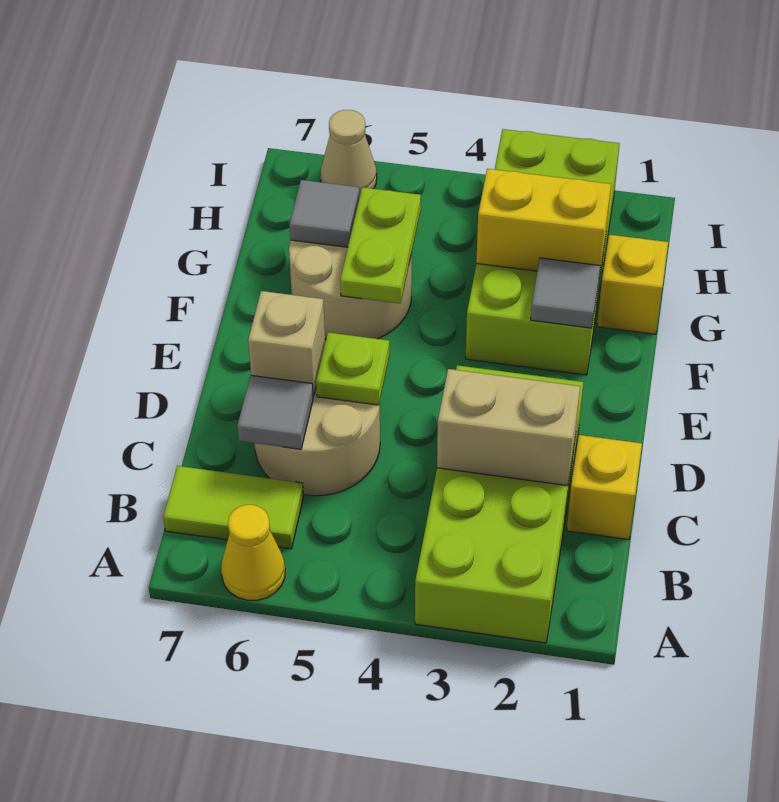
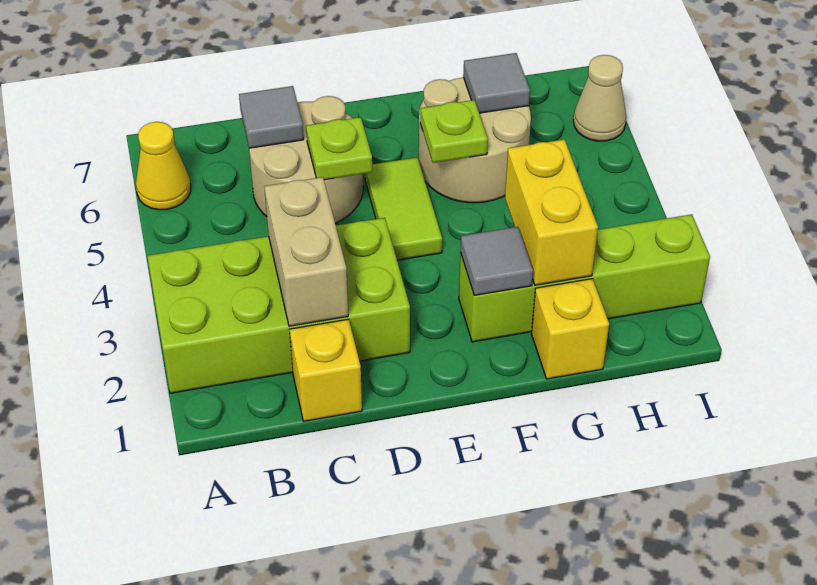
lime 1x2 tile [163,466,304,549] -> lime 1x2 tile moved to [365,157,442,260]
tan 1x1 brick [248,291,325,396] -> none
lime 2x4 brick [465,129,620,375] -> lime 1x4 brick [459,214,710,342]
lime 1x2 plate [340,187,421,303] -> lime 1x1 plate [421,100,488,163]

